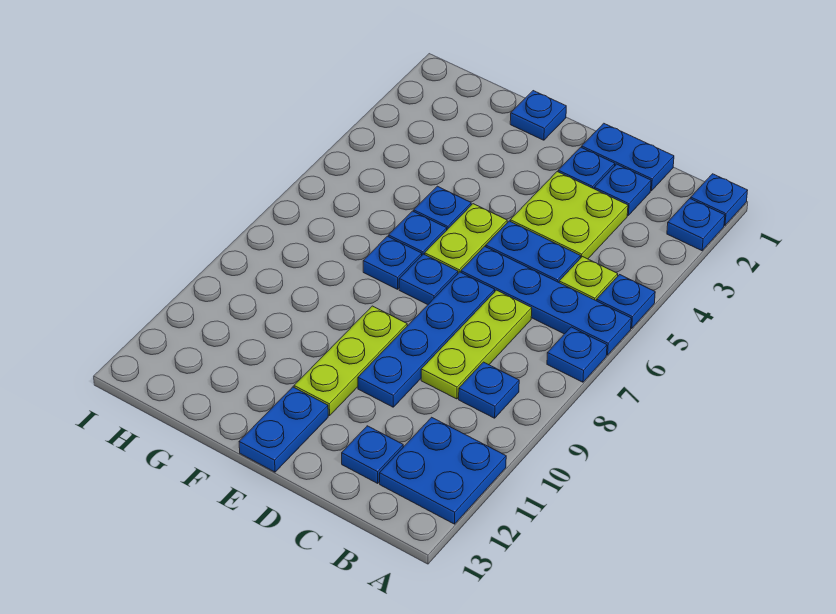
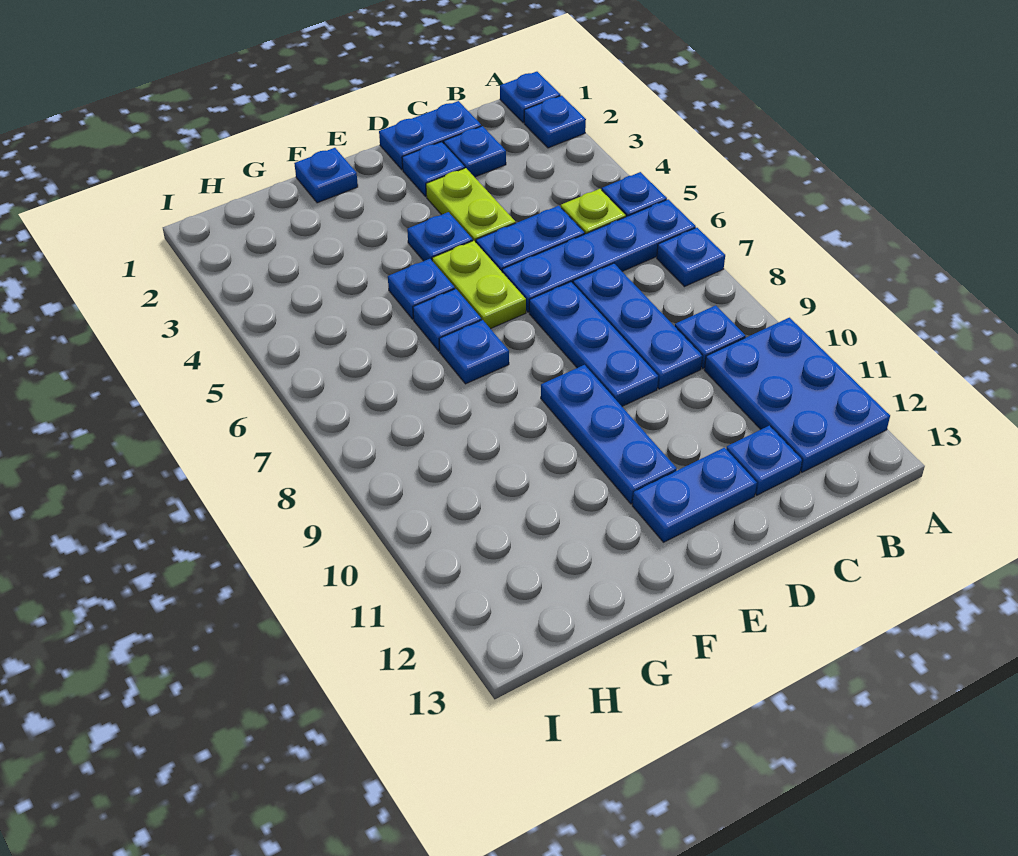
blue 2x2 plate [380,417,506,524] -> blue 2x3 plate [704,318,890,472]
lime 2x2 plate [510,172,628,259] -> lime 1x2 plate [426,168,516,242]
lime 1x3 plate [421,290,532,399] -> blue 1x3 plate [573,263,702,389]
blue 1x4 plate [358,272,495,407] -> blue 1x3 plate [529,282,658,406]
blue 1x1 plate [399,254,458,305] -> blue 1x1 plate moved to [407,212,473,261]
lime 1x3 plate [294,306,407,416] -> blue 1x3 plate [541,365,677,504]
blue 1x2 plate [239,387,328,472] -> blue 1x2 plate turned to [632,448,757,542]

